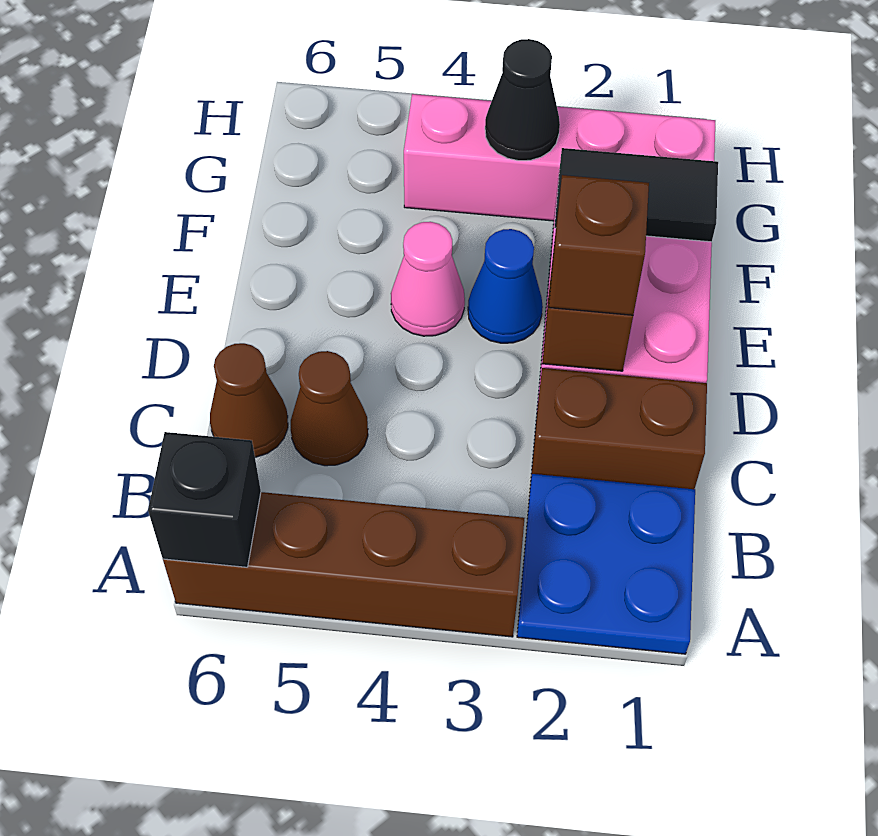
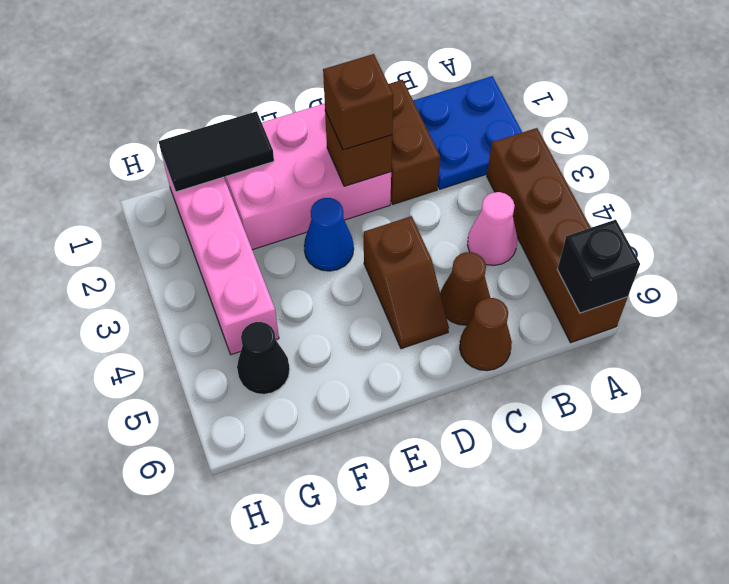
none -> brown 1x2 slope [364,216,449,349]
pink 1x1 cone [391,222,465,336] -> pink 1x1 cone moved to [468,192,517,265]
black 1x2 tile [554,148,718,242] -> black 1x2 tile turned to [159,111,274,192]
black 1x1 cone [485,39,560,161] -> black 1x1 cone moved to [237,322,290,394]

